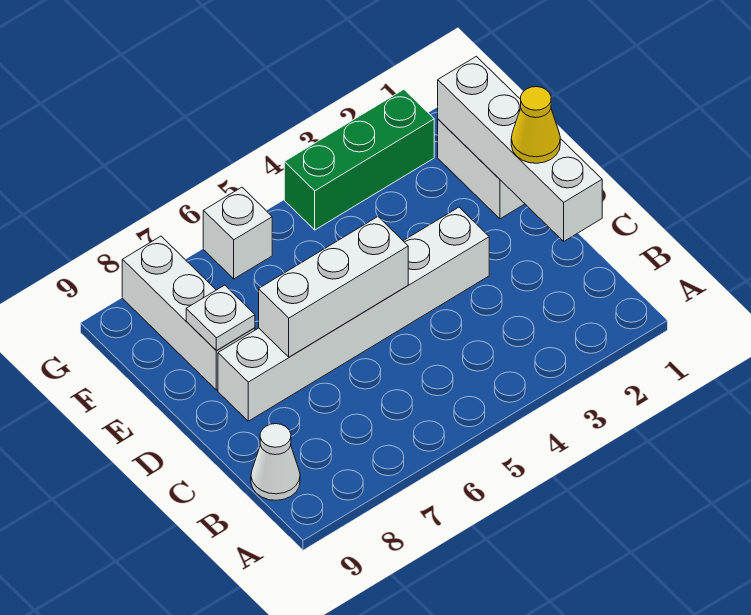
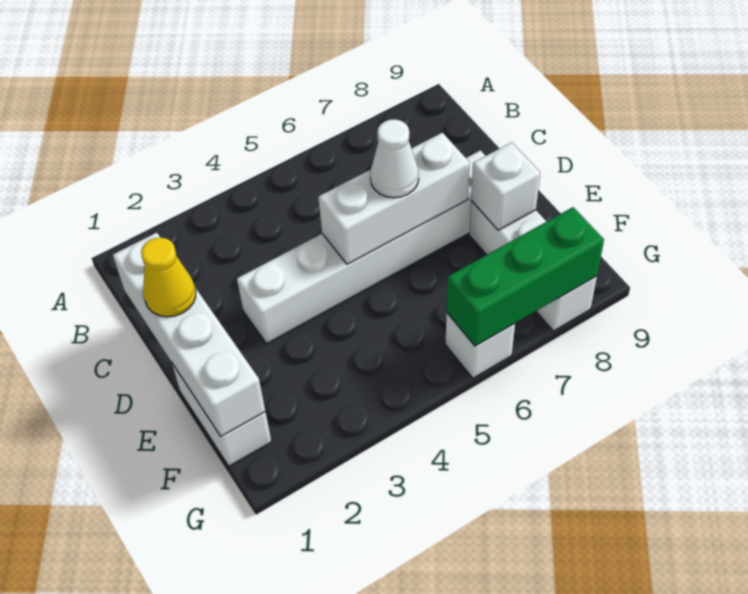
white 1x1 cone [251,424,300,500] -> white 1x1 cone moved to [370,119,419,198]
white 1x1 plate [186,285,255,351] -> white 1x1 brick [471,142,540,230]
green 1x3 brick [284,90,434,230] -> green 1x3 brick moved to [447,207,604,346]

